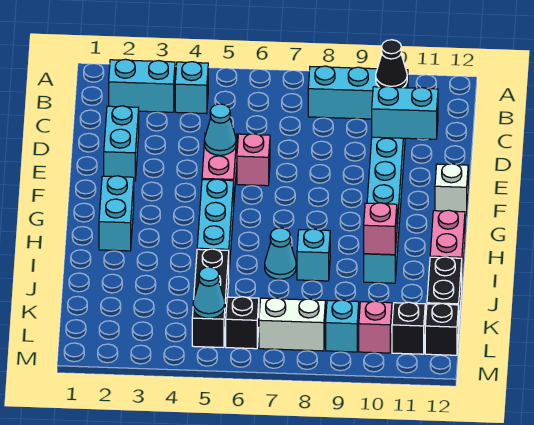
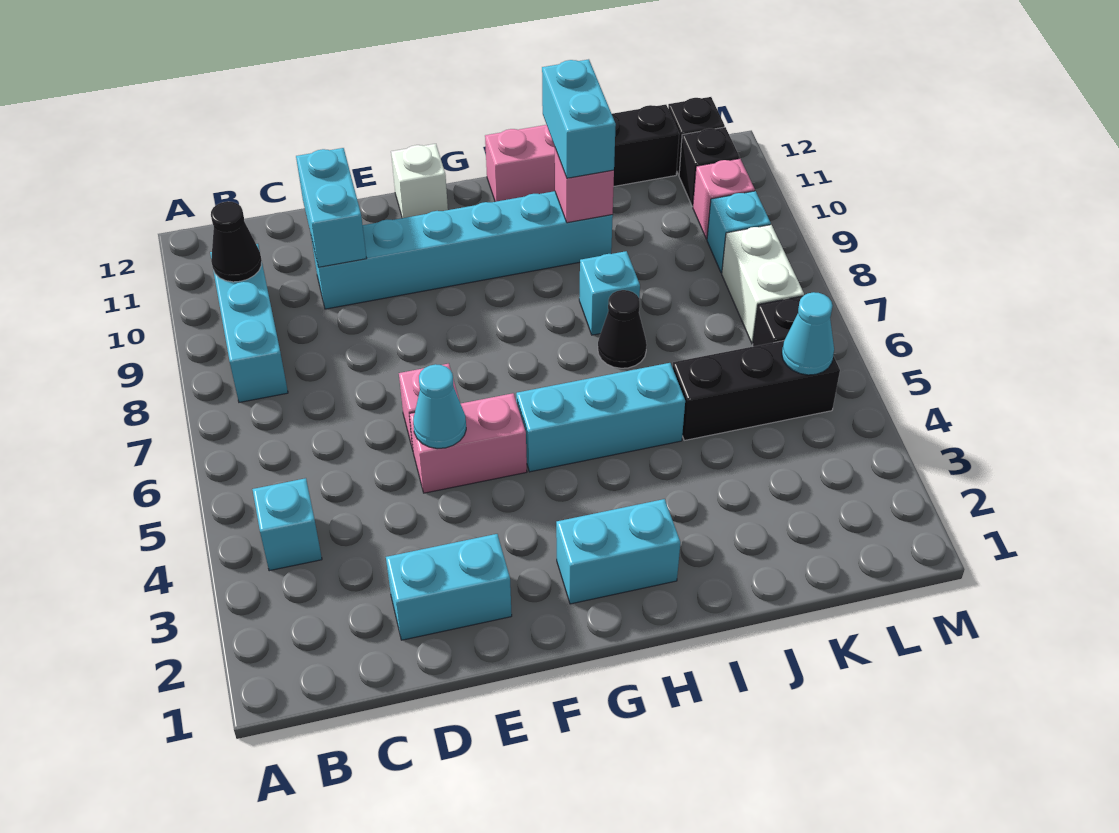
cyan 1x2 brick [109,59,175,112] -> cyan 1x2 brick moved to [542,59,616,178]
cyan 1x1 cone [265,228,296,279] -> black 1x1 cone [598,290,647,368]

